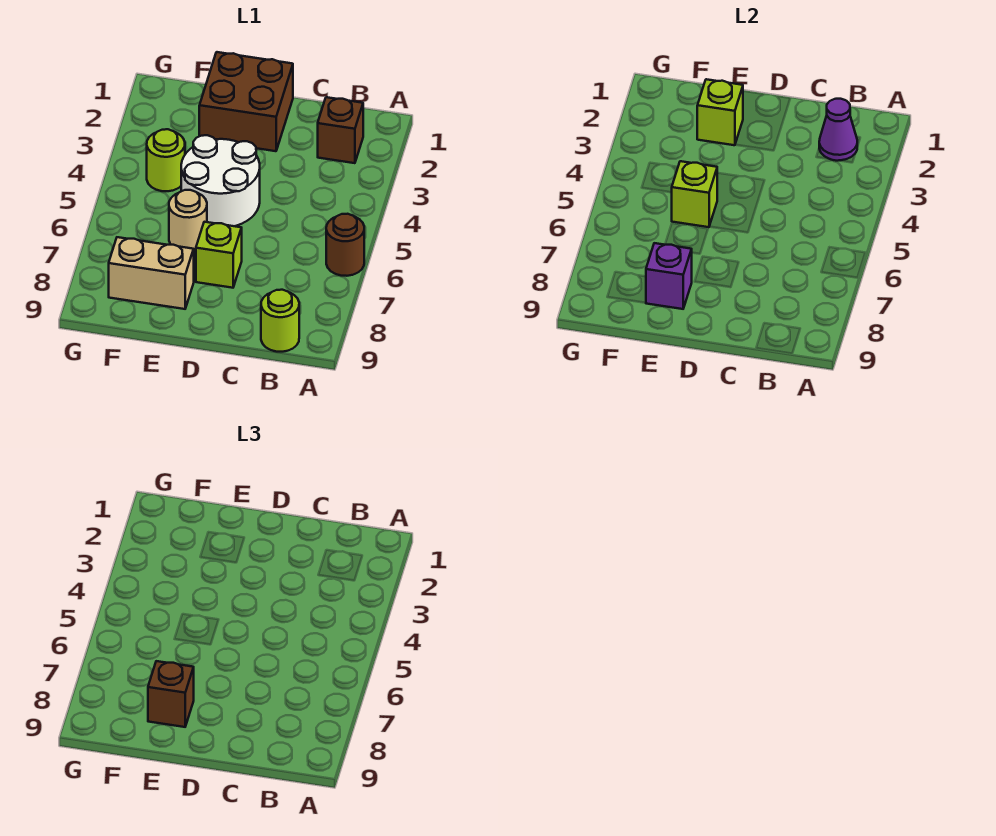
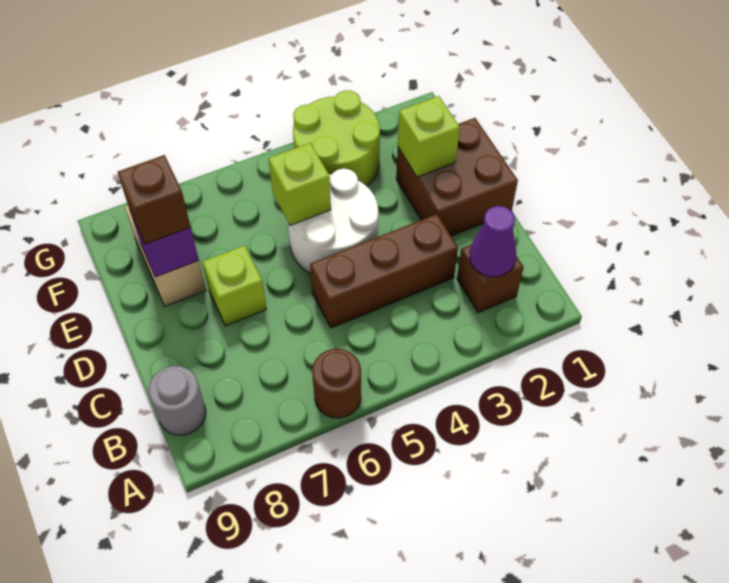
lime 1x1 round brick [261,290,299,352] -> grey 1x1 round brick [148,366,206,435]
none -> brown 1x3 brick [310,214,458,328]
tan 1x1 round brick [169,190,207,251] -> none
lime 1x1 round brick [147,129,185,191] -> lime 2x2 round brick [293,90,380,186]

